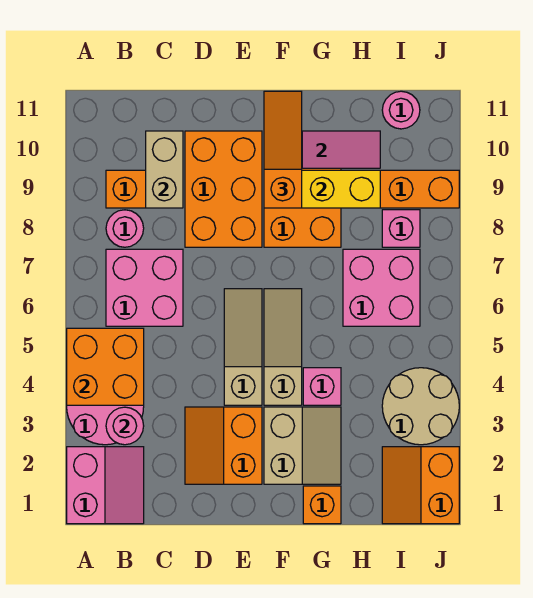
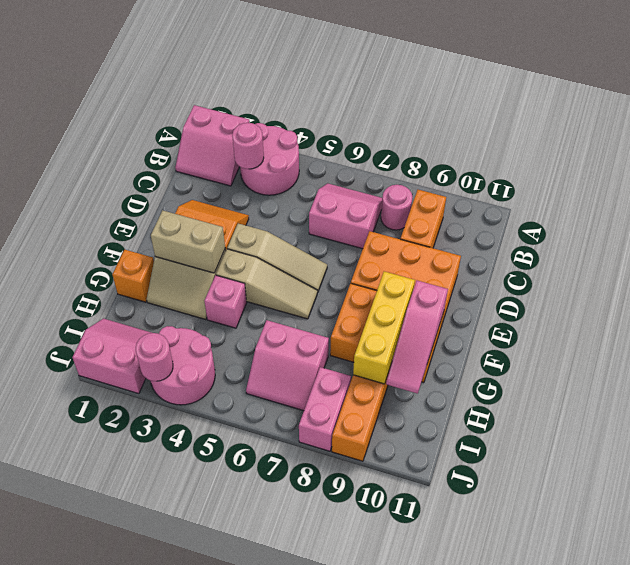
orange 2x2 brick [67,328,144,405] -> none
pink 2x2 brick [106,249,183,326] -> pink 2x2 slope [309,183,382,249]
tan 1x2 brick [146,131,183,208] -> tan 1x2 brick moved to [151,210,225,273]
orange 1x3 slope [264,91,302,208] -> none
pink 2x2 brick [343,249,420,326] -> pink 2x2 slope [246,320,329,411]
orange 2x2 slope [382,447,459,524] -> pink 2x2 slope [73,319,152,394]
tan 2x2 round brick [382,368,459,445] -> pink 2x2 round brick [151,326,215,405]
pink 1x1 brick [382,210,420,247] -> pink 1x2 brick [299,367,351,451]
pink 1x1 round brick [382,91,420,129] -> pink 1x1 round brick moved to [136,333,173,381]

